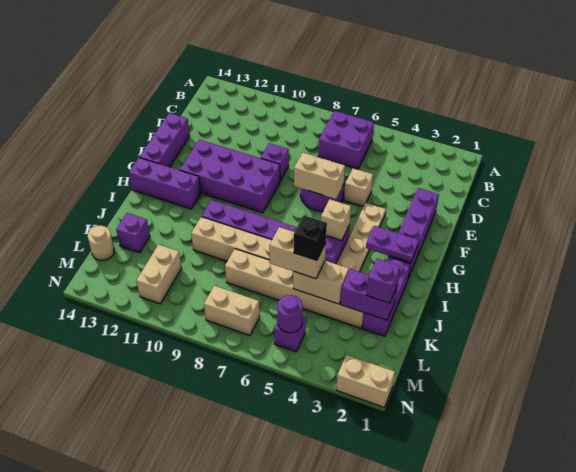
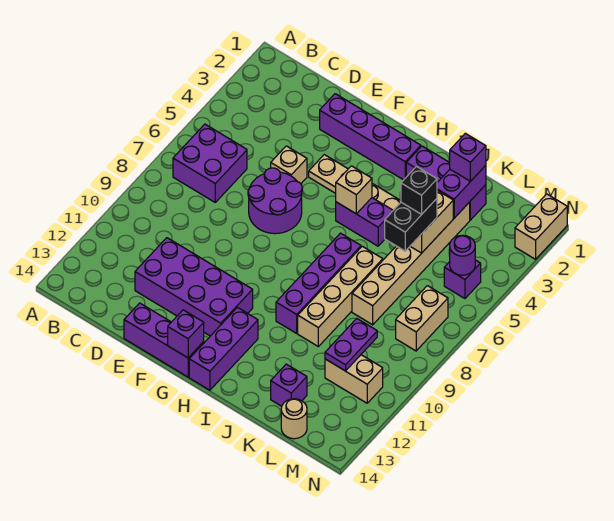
purple 1x1 brick [261,143,289,181] -> purple 1x1 brick moved to [168,310,204,358]
tan 1x2 brick [294,153,345,199] -> none
purple 2x4 brick [180,140,280,213] -> purple 2x4 brick turned to [135,238,253,336]
purple 1x2 plate [366,226,419,263] -> purple 1x2 plate moved to [325,319,377,371]
tan 1x2 brick [269,227,326,279] -> black 1x2 brick [385,199,437,251]

